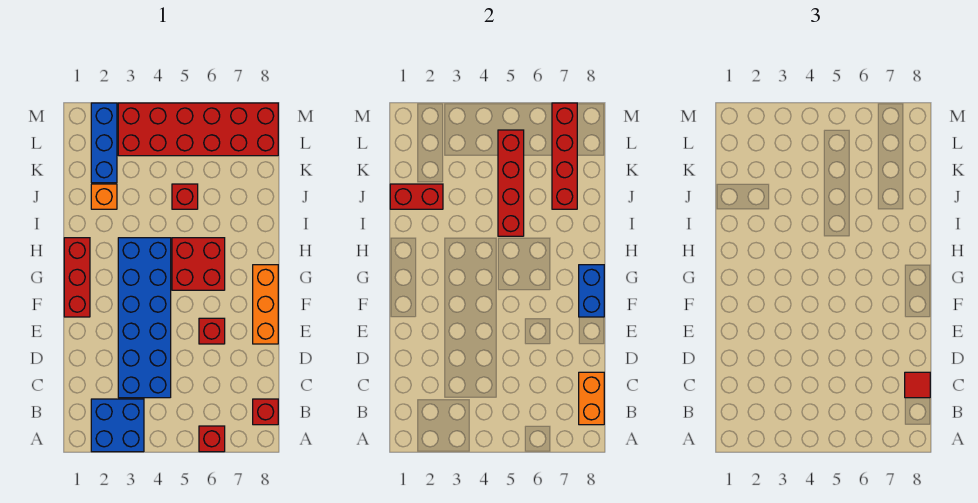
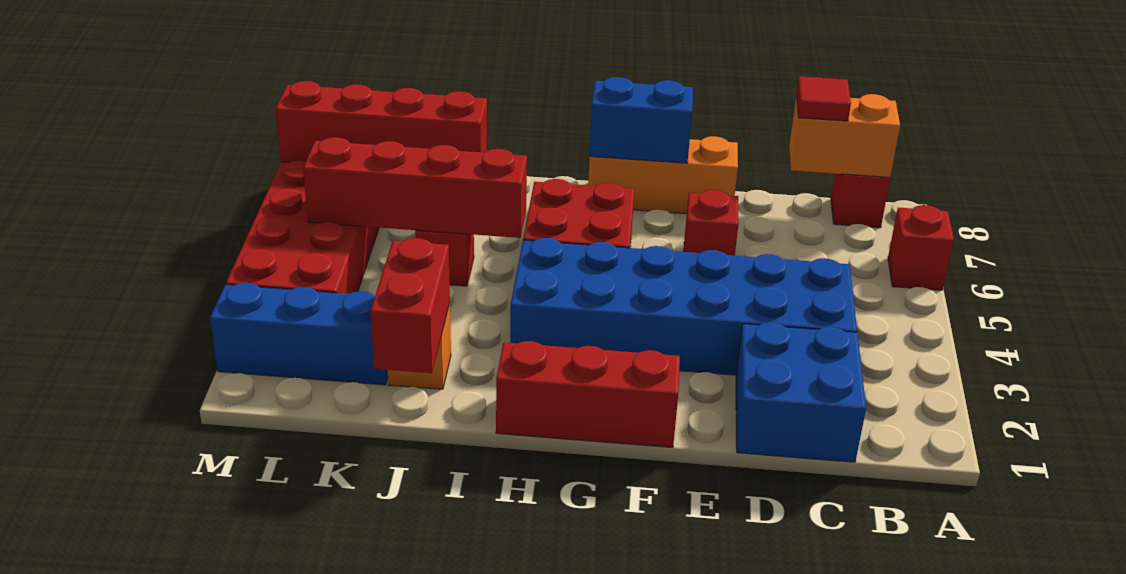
blue 2x2 brick [91,399,144,452] -> blue 2x2 brick moved to [736,322,866,462]

